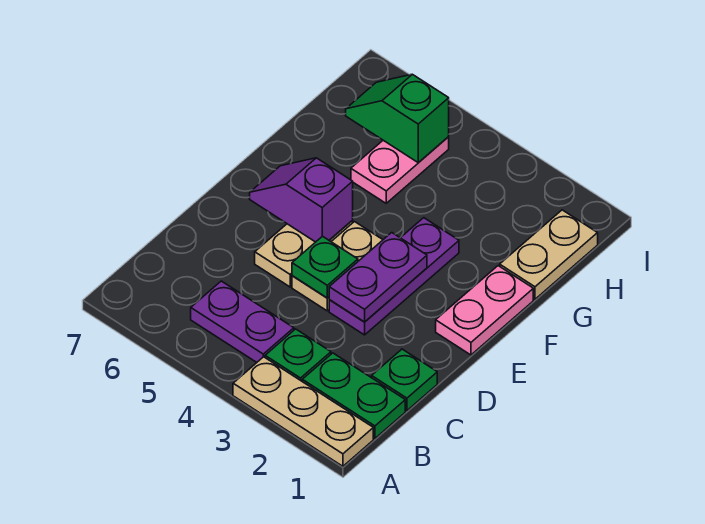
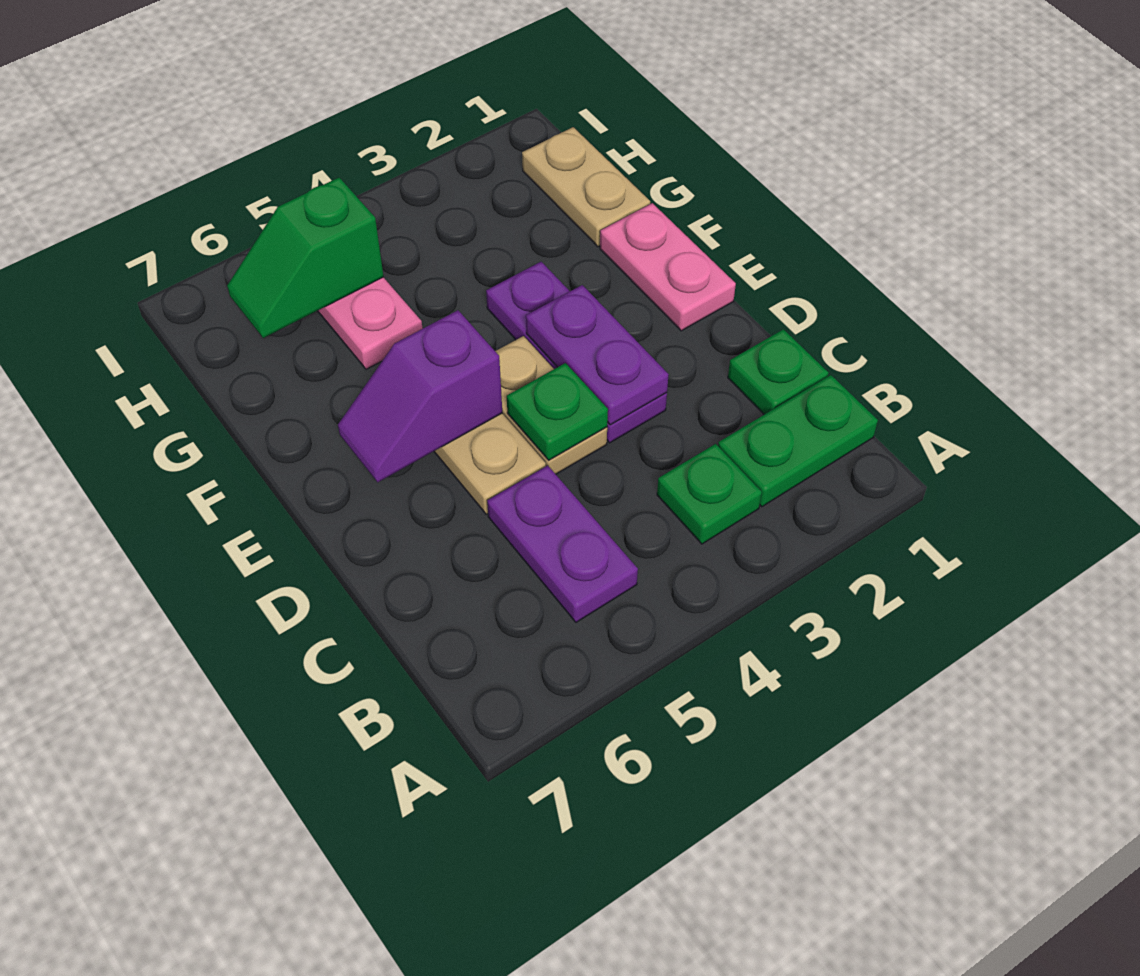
tan 1x3 plate [233,357,373,466] -> none
purple 1x2 plate [191,281,294,362] -> purple 1x2 plate turned to [487,465,638,622]

